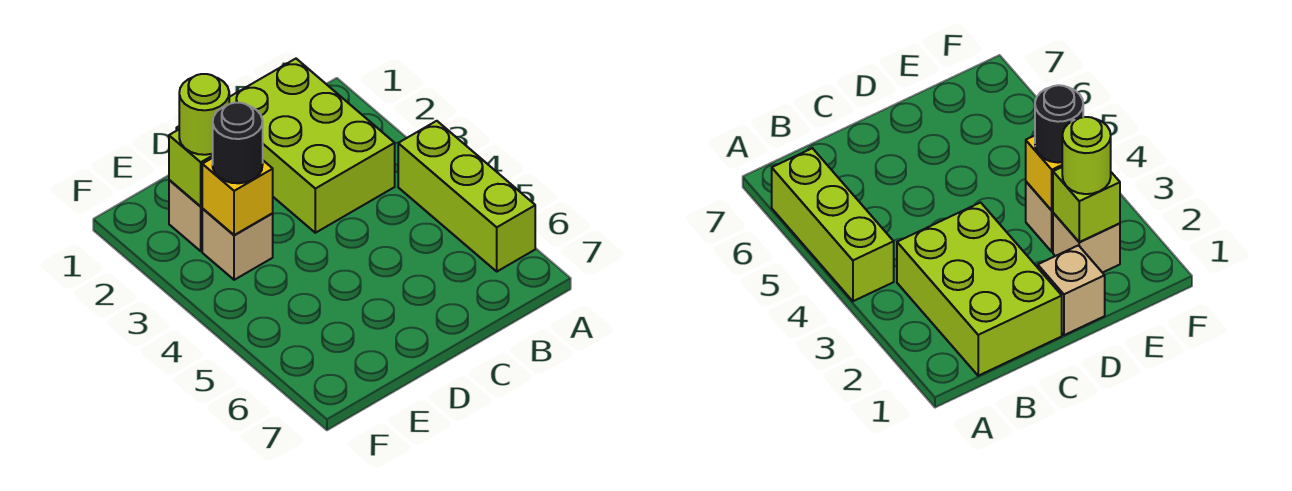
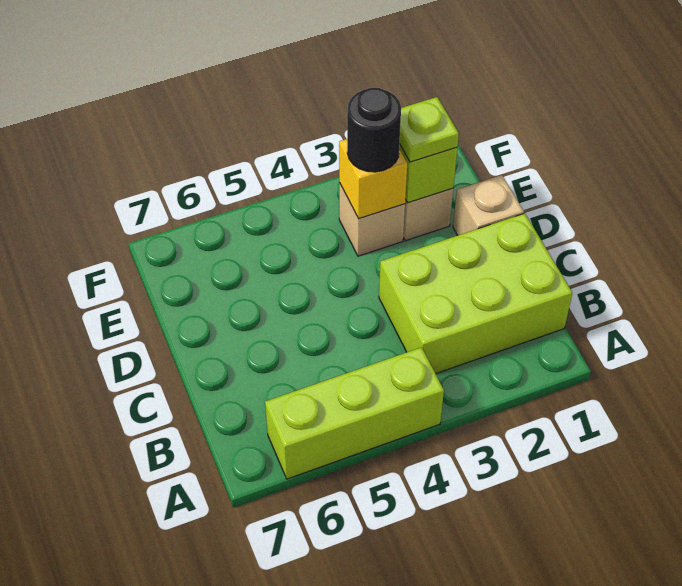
lime 1x1 round brick [179,74,229,155] -> lime 1x1 plate [400,97,459,162]

